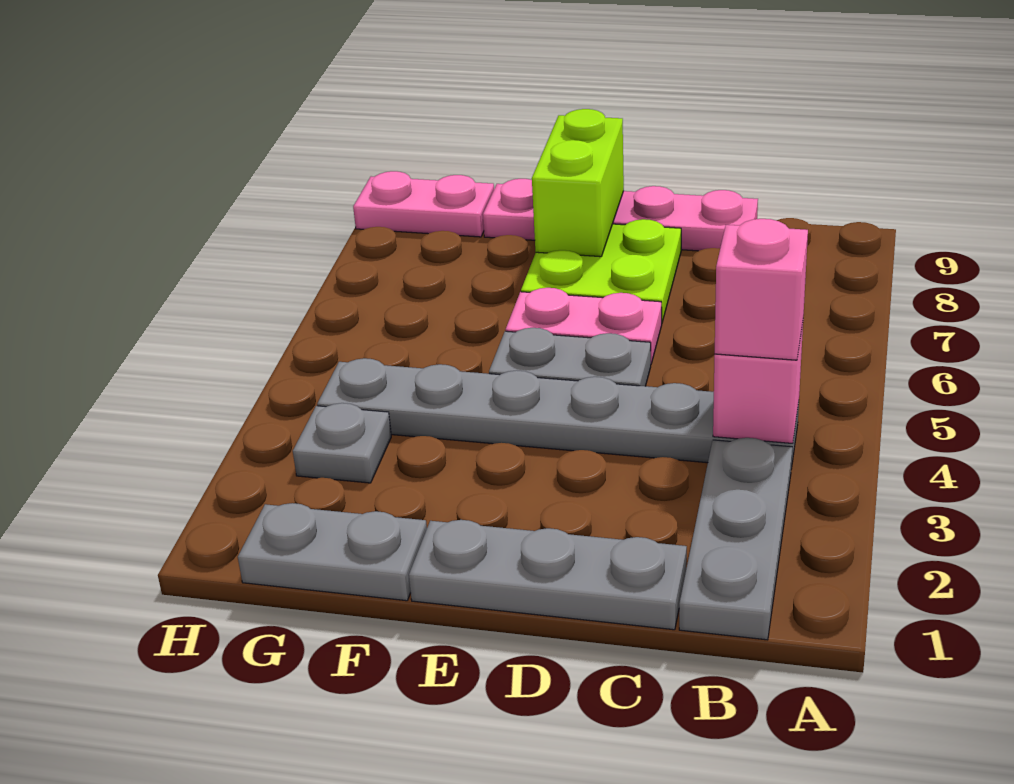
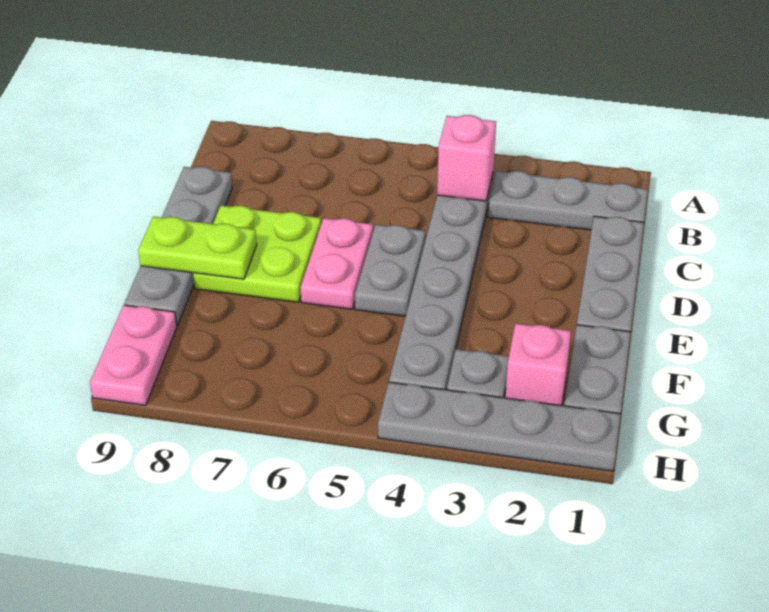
pink 1x1 brick [715,219,808,360] -> pink 1x1 brick moved to [505,323,571,406]
pink 1x4 plate [483,179,758,251] -> grey 1x4 plate [124,167,232,325]
lime 1x2 brick [532,109,624,257] -> lime 1x2 plate [138,217,257,279]
none -> grey 1x4 plate [378,382,621,471]

